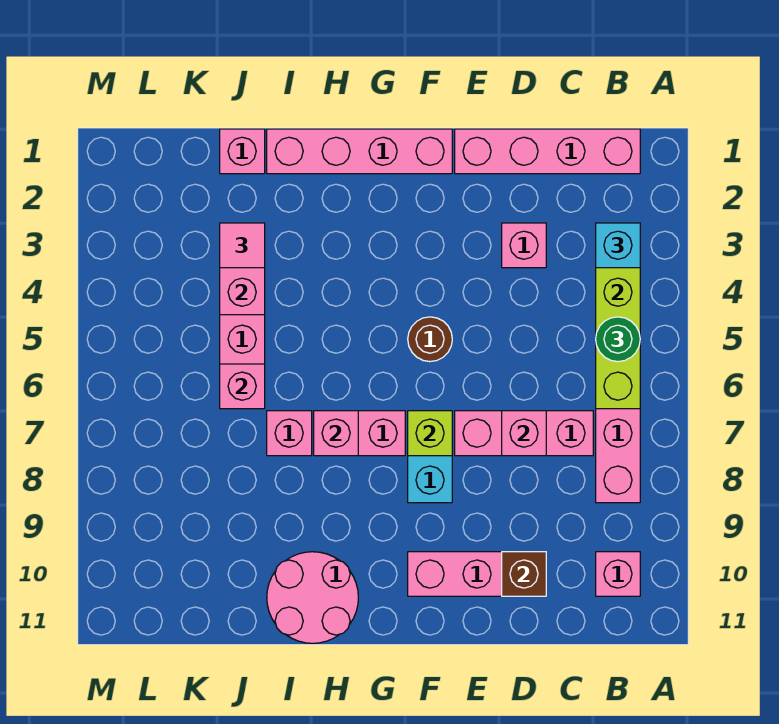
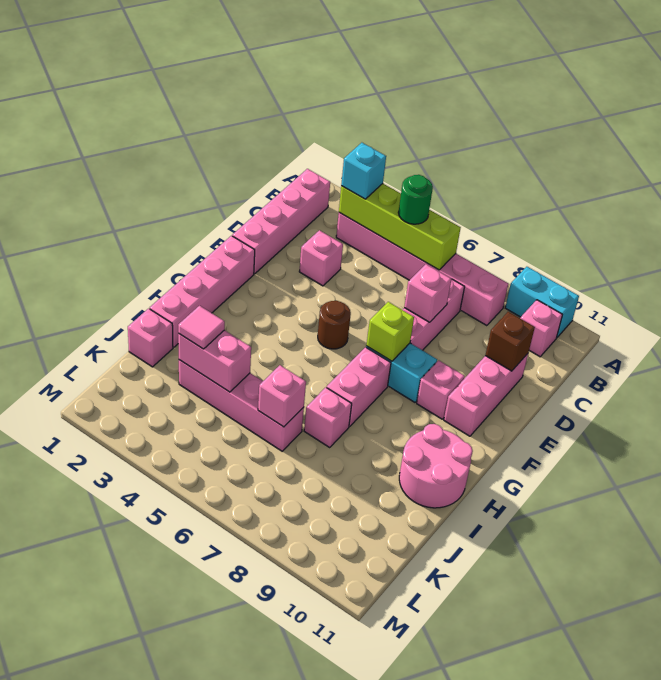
none -> cyan 1x2 brick [505,267,579,337]
pink 1x1 brick [314,411,358,456] -> pink 1x1 brick moved to [417,360,465,419]

